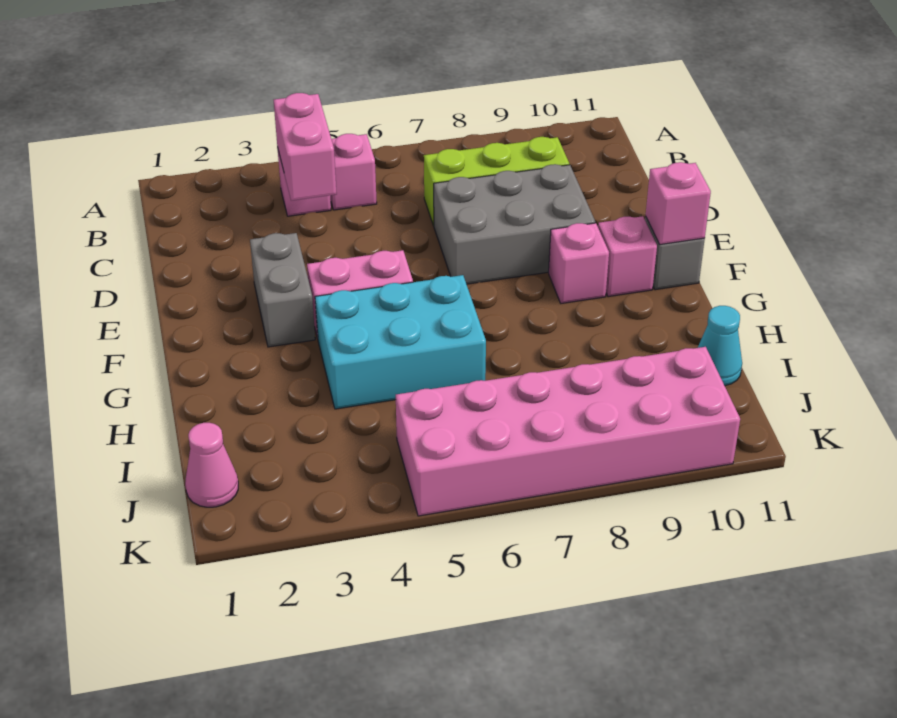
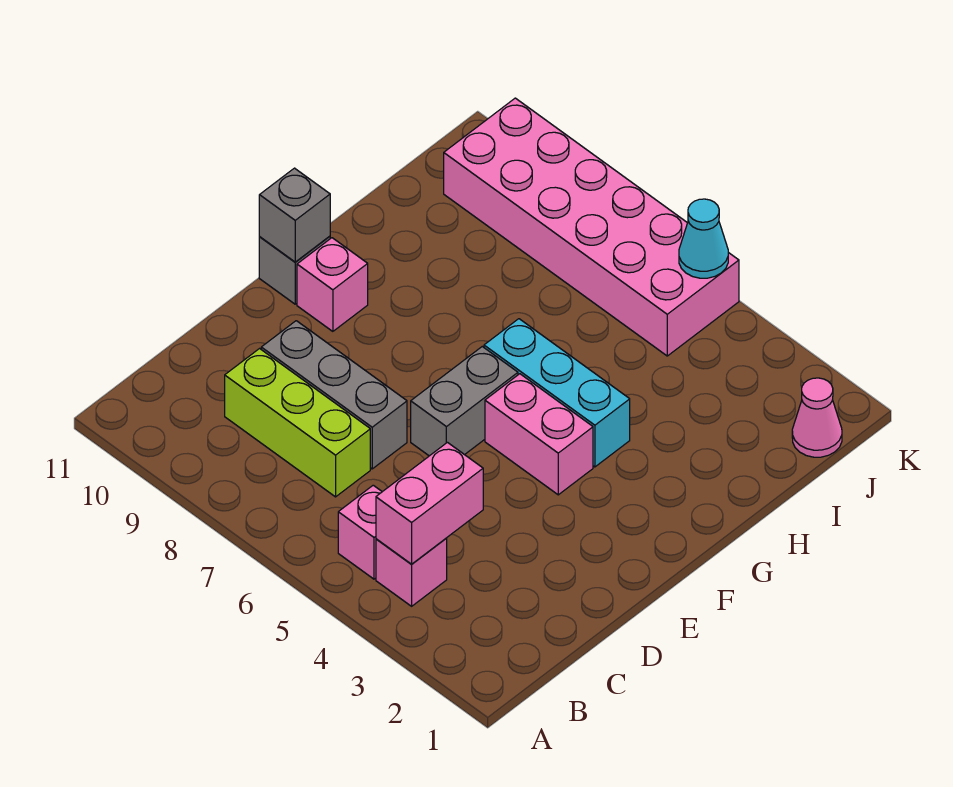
grey 2x3 brick [434,164,595,284] -> grey 1x3 brick [261,321,407,469]
grey 1x2 brick [250,233,315,347] -> grey 1x2 brick moved to [411,347,518,456]
pink 1x1 brick [549,223,609,304] -> none
pink 1x1 brick [646,162,711,244] -> grey 1x1 brick [259,168,330,262]
cyan 2x3 brick [315,275,486,409] -> cyan 1x3 brick [484,319,630,467]
cyan 1x1 cone [698,306,742,386] -> cyan 1x1 cone moved to [679,199,728,278]

